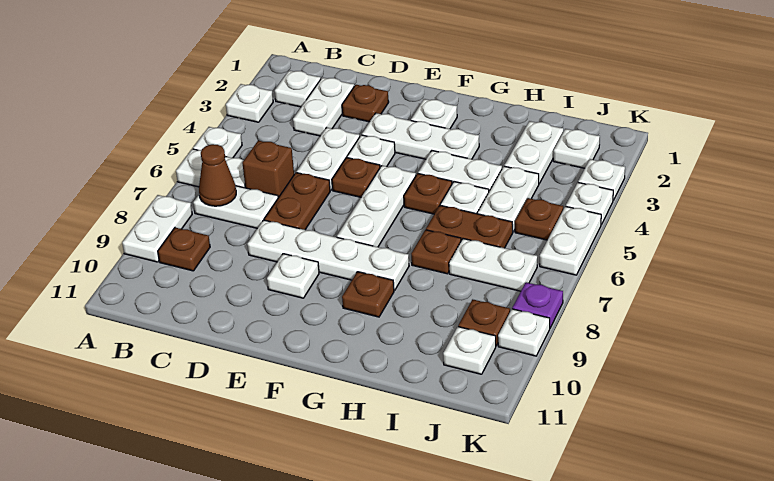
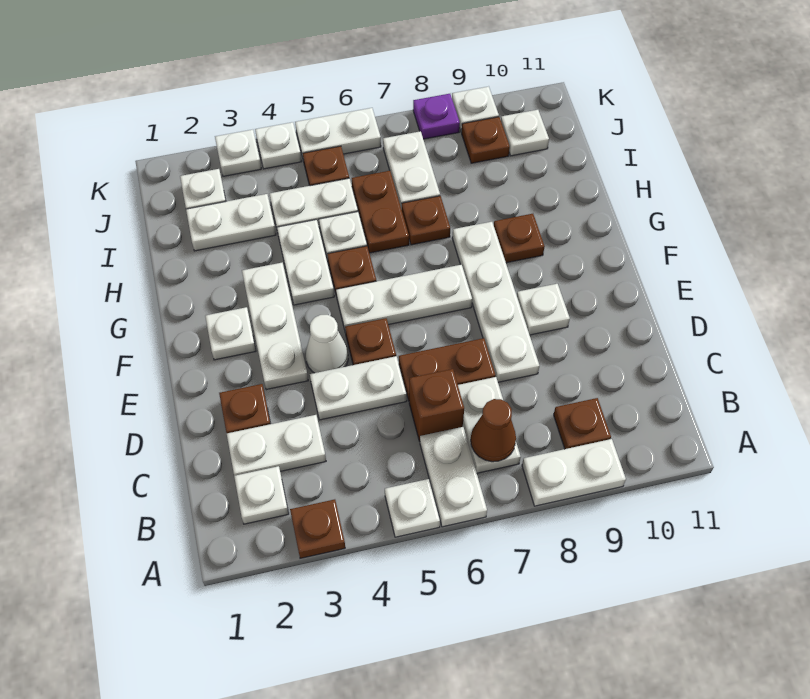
white 1x1 plate [226,84,273,122] -> brown 1x1 plate [290,499,345,558]
white 1x1 plate [347,135,395,167] -> white 1x1 cone [306,315,348,373]

